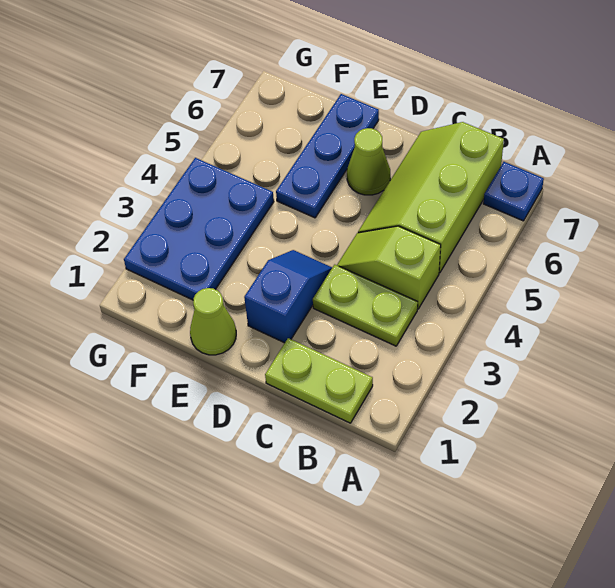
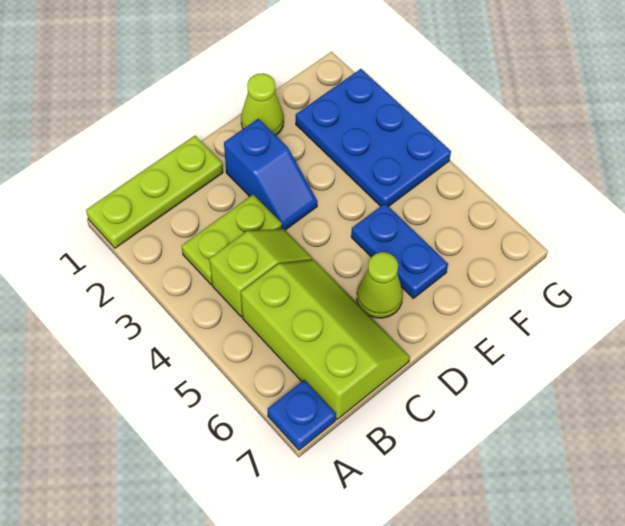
lime 1x2 plate [265,338,373,423] -> lime 1x3 plate [86,136,223,248]
blue 1x3 plate [276,94,379,218] -> blue 1x2 plate [351,204,448,298]

